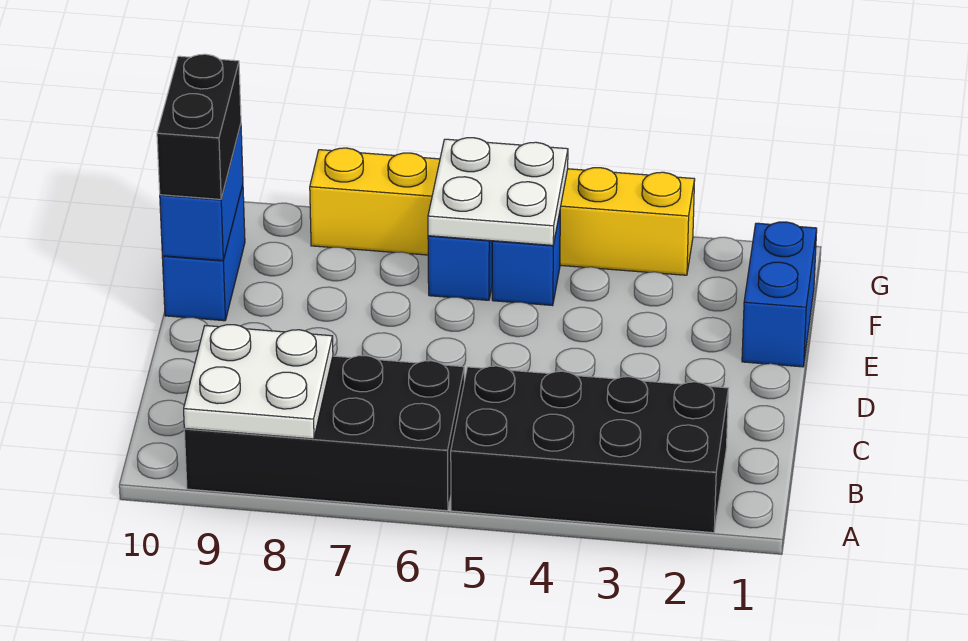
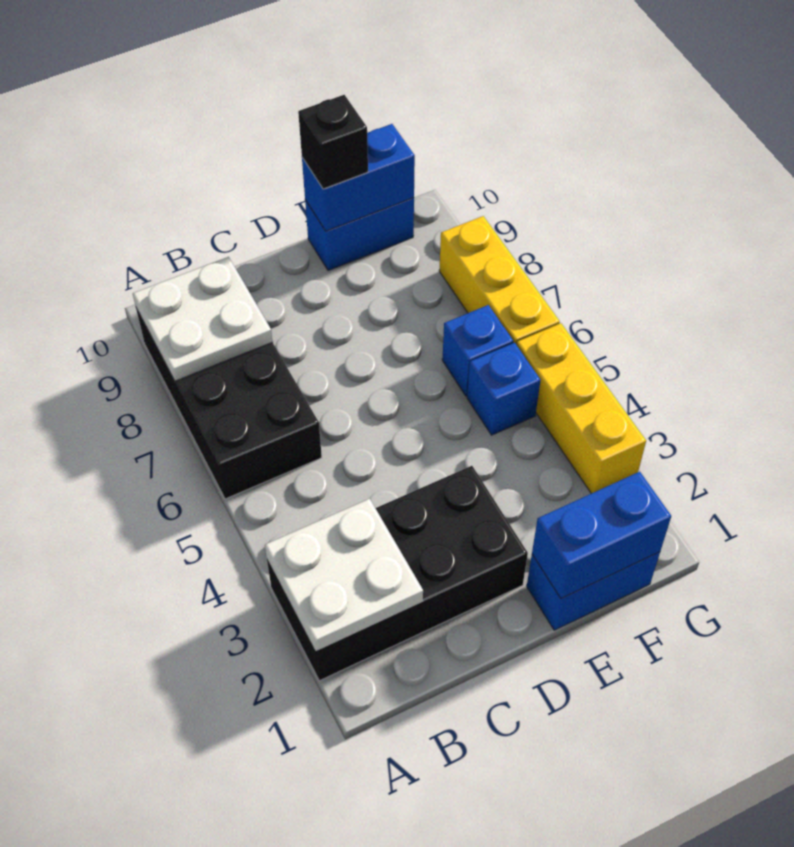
black 2x4 brick [451,366,729,533] -> black 2x4 brick turned to [267,466,528,681]
none -> blue 1x2 brick [532,472,671,599]
black 1x2 brick [157,54,241,199] -> black 1x1 brick [298,95,368,189]
white 2x2 plate [428,138,568,245] -> white 2x2 plate moved to [265,499,423,651]

